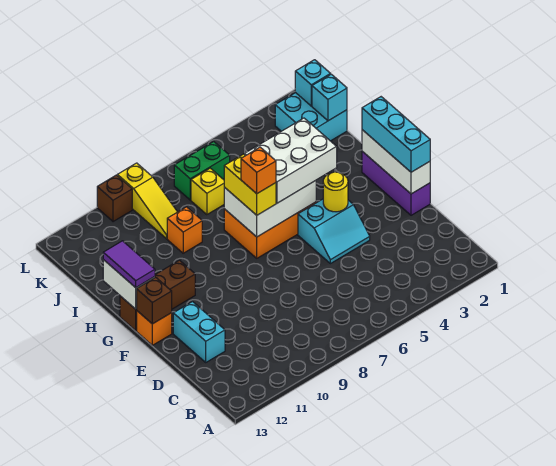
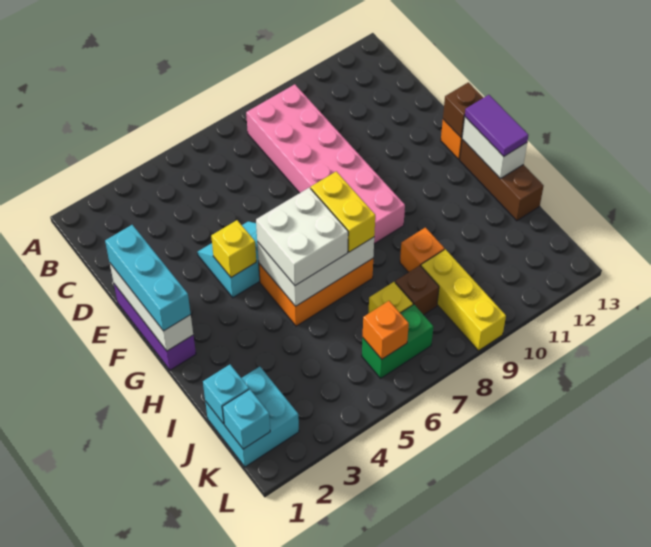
none -> pink 2x6 brick [246,84,405,244]
cyan 1x2 brick [173,302,225,362] -> none
yellow 1x1 round brick [323,172,348,212] -> yellow 1x1 brick [211,220,256,277]
white 2x3 brick [244,118,337,203] -> white 2x2 brick [256,187,348,286]
orange 1x1 brick [241,147,276,194] -> orange 1x1 brick moved to [363,301,409,359]
brown 1x3 brick [120,260,195,331] -> brown 1x3 brick turned to [460,139,543,221]
yellow 1x3 slope [117,163,177,239] -> yellow 1x3 brick [421,249,506,351]
brown 1x1 brick [97,175,132,222] -> brown 1x1 brick moved to [395,265,439,315]

